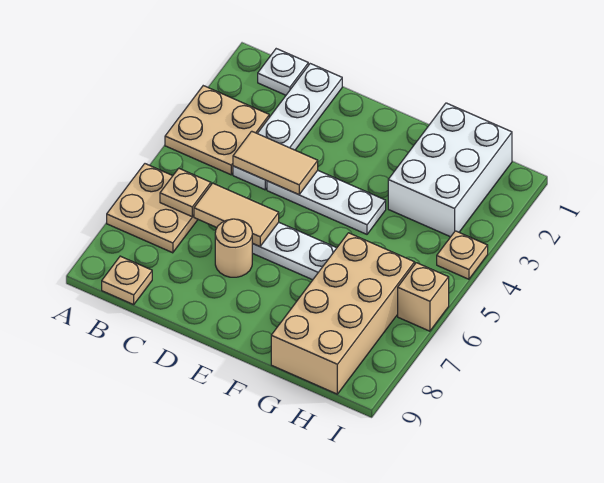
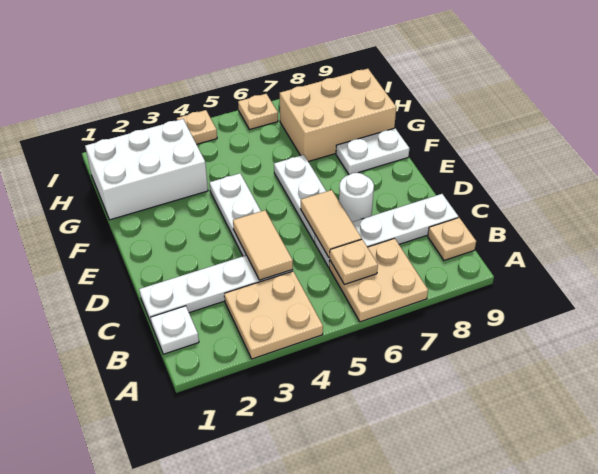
none -> white 1x4 plate [315,194,458,267]
tan 1x1 round brick [215,219,253,277] -> white 1x1 round brick [339,173,374,222]
none -> white 1x2 plate [336,128,409,175]
tan 2x4 brick [271,233,415,394] -> tan 2x3 brick [280,69,396,162]
tan 1x1 brick [398,263,449,331] -> tan 1x1 plate [238,94,278,130]

